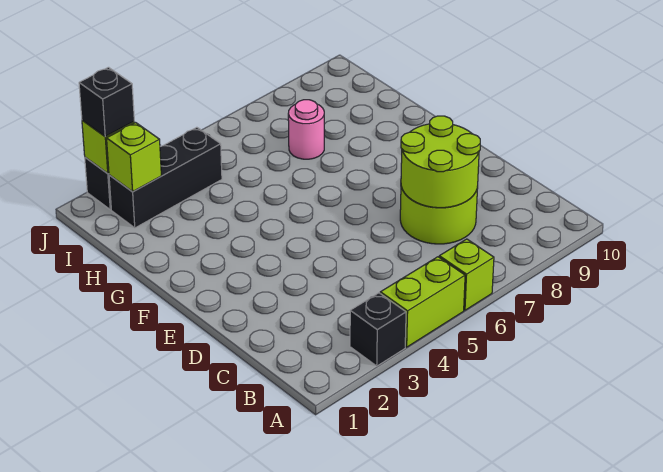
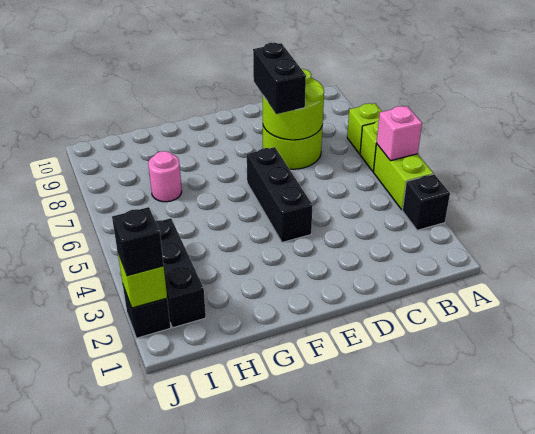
none -> pink 1x1 brick [377,106,422,161]
none -> black 1x2 brick [253,43,306,114]
none -> black 1x3 brick [247,147,313,242]
lime 1x1 brick [107,123,161,191] -> lime 1x1 brick moved to [347,103,382,154]

